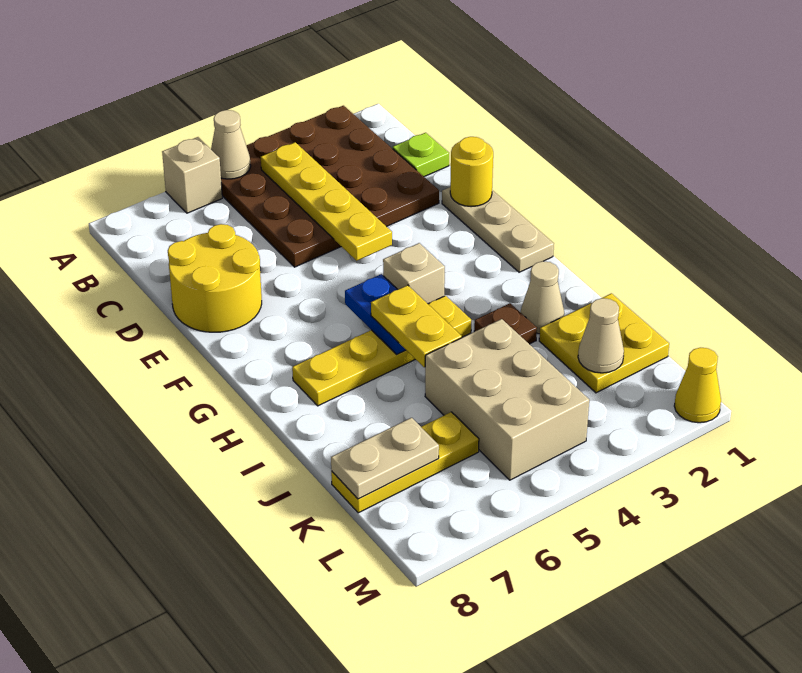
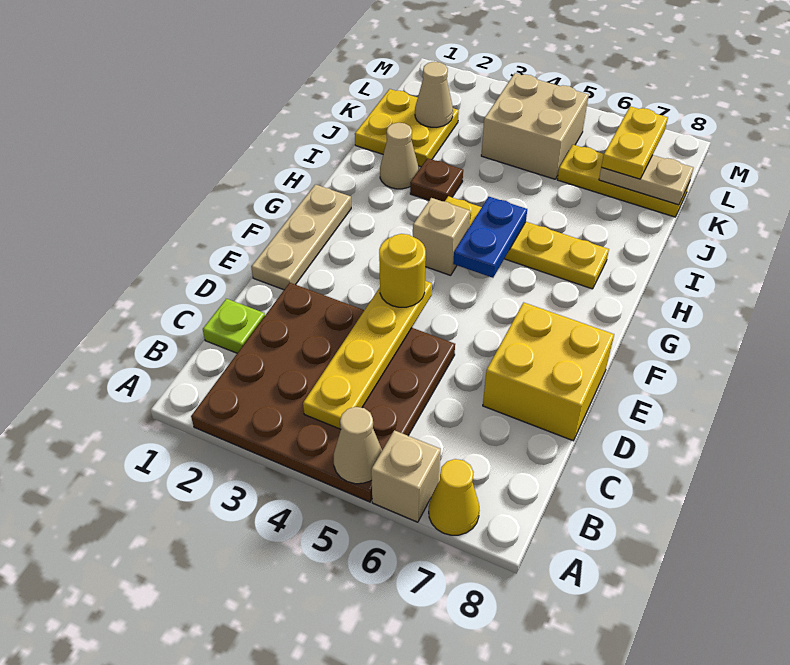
yellow 2x2 round brick [168,224,262,332] -> yellow 2x2 brick [483,302,614,441]
yellow 1x1 round brick [450,137,493,207] -> yellow 1x1 round brick moved to [379,234,426,307]
yellow 1x2 plate [371,285,462,367] -> yellow 1x2 plate moved to [601,106,668,179]
tan 2x3 brick [425,319,589,480] -> tan 2x2 brick [481,73,589,179]
yellow 1x1 cone [674,348,721,423] -> yellow 1x1 cone moved to [429,459,480,535]

